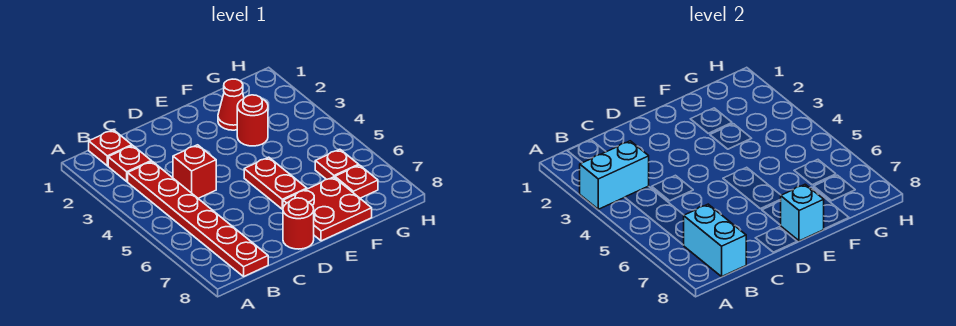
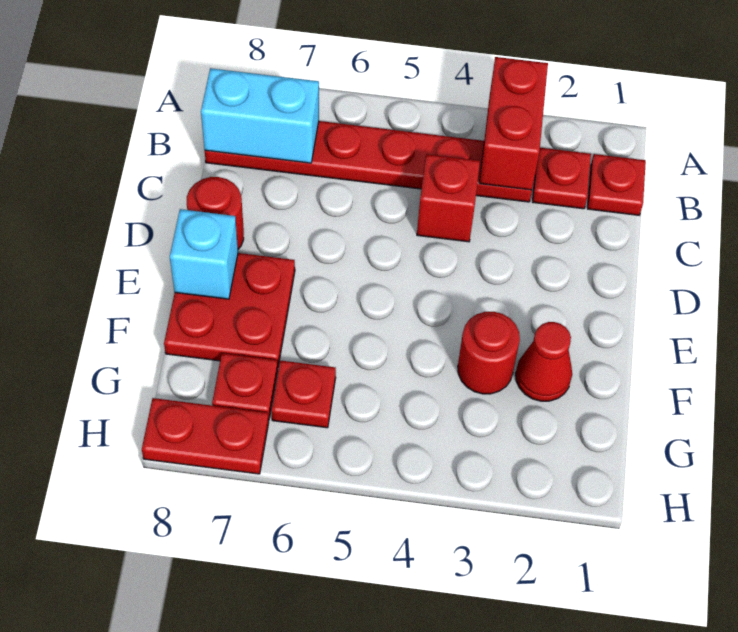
cyan 1x2 brick [580,141,649,209] -> red 1x2 brick [479,57,548,190]
red 1x2 plate [244,157,307,209] -> red 1x2 plate moved to [142,398,269,474]

